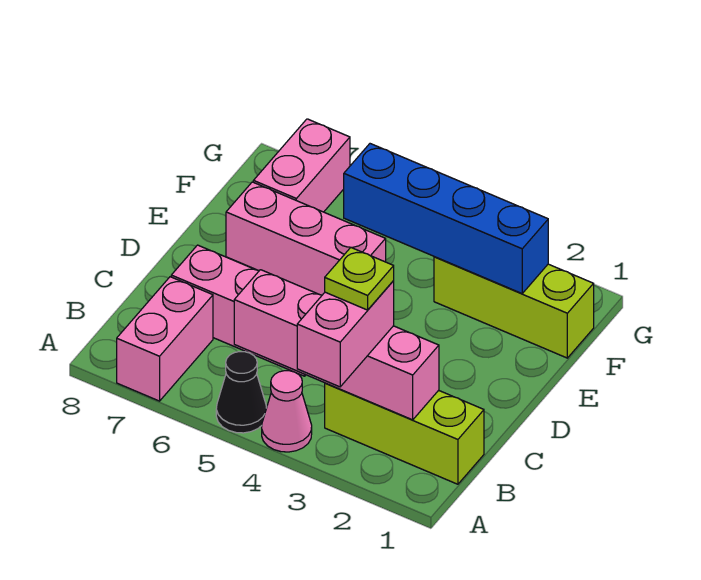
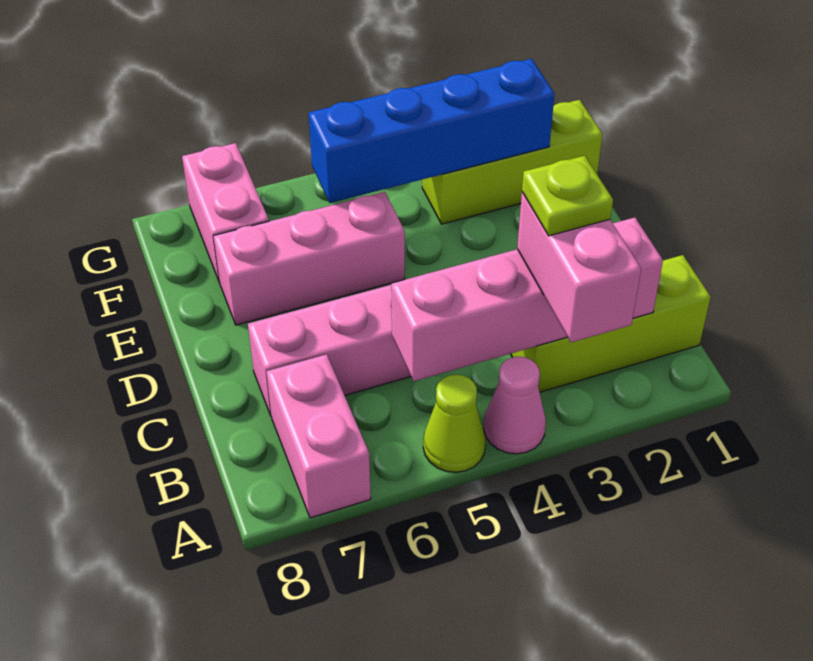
black 1x1 cone [216,352,267,433] -> lime 1x1 cone [423,375,486,472]

